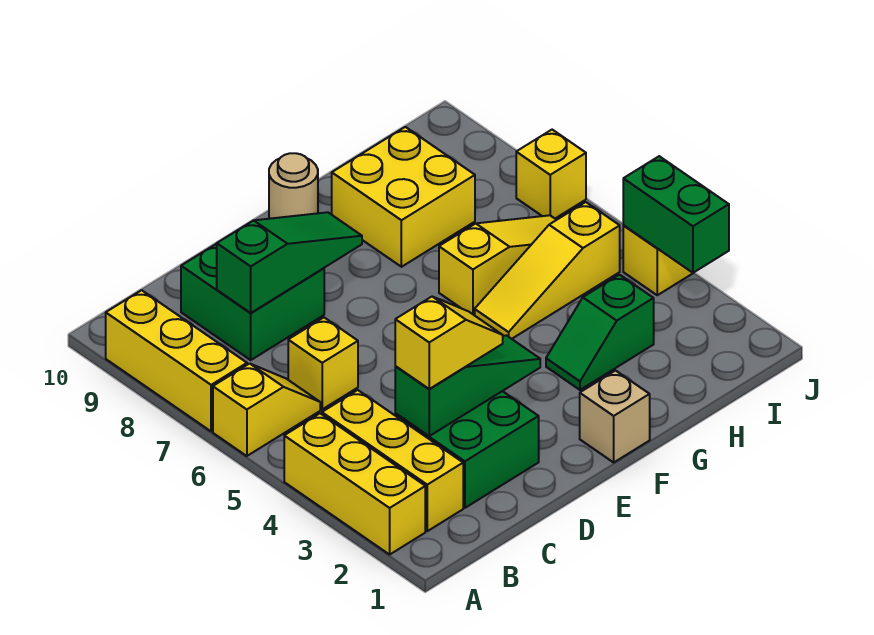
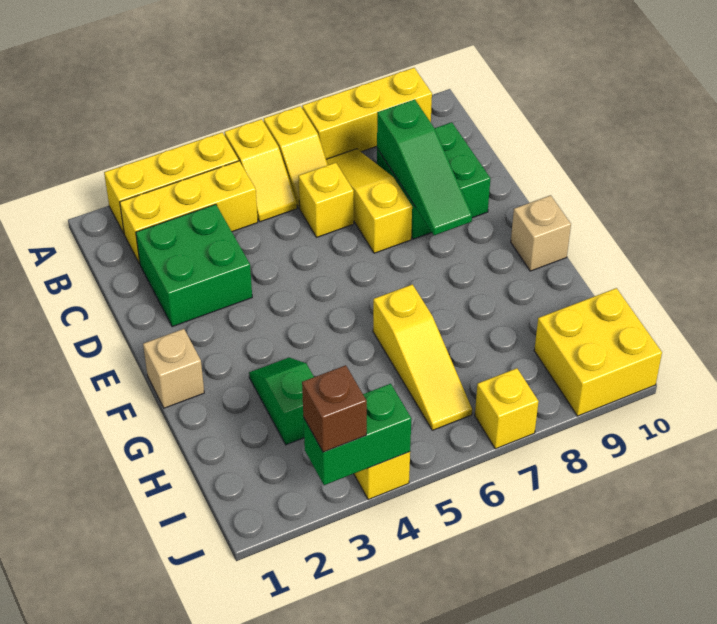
green 1x3 slope [395,335,540,436] -> none
yellow 1x2 slope [395,297,503,389] -> yellow 1x2 slope moved to [224,119,297,222]
tan 1x1 round brick [269,153,318,219] -> tan 1x1 brick [511,195,571,271]
yellow 1x3 slope [475,202,620,339] -> yellow 1x3 slope moved to [326,149,412,253]
yellow 2x2 brick [332,127,475,267] -> yellow 2x2 brick moved to [534,288,662,416]
none -> brown 1x1 brick [302,365,367,452]

